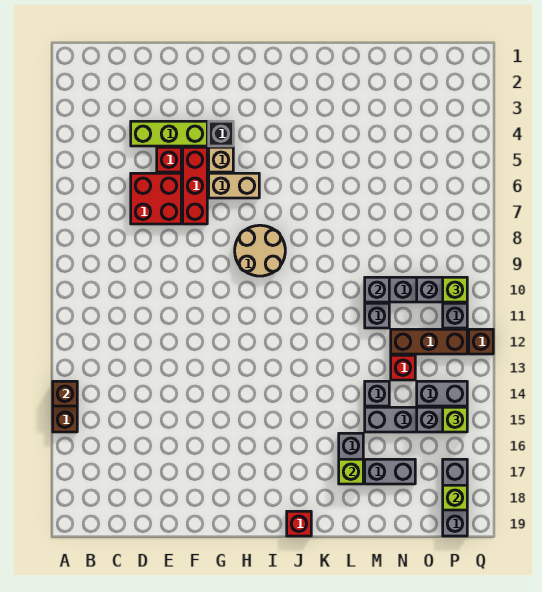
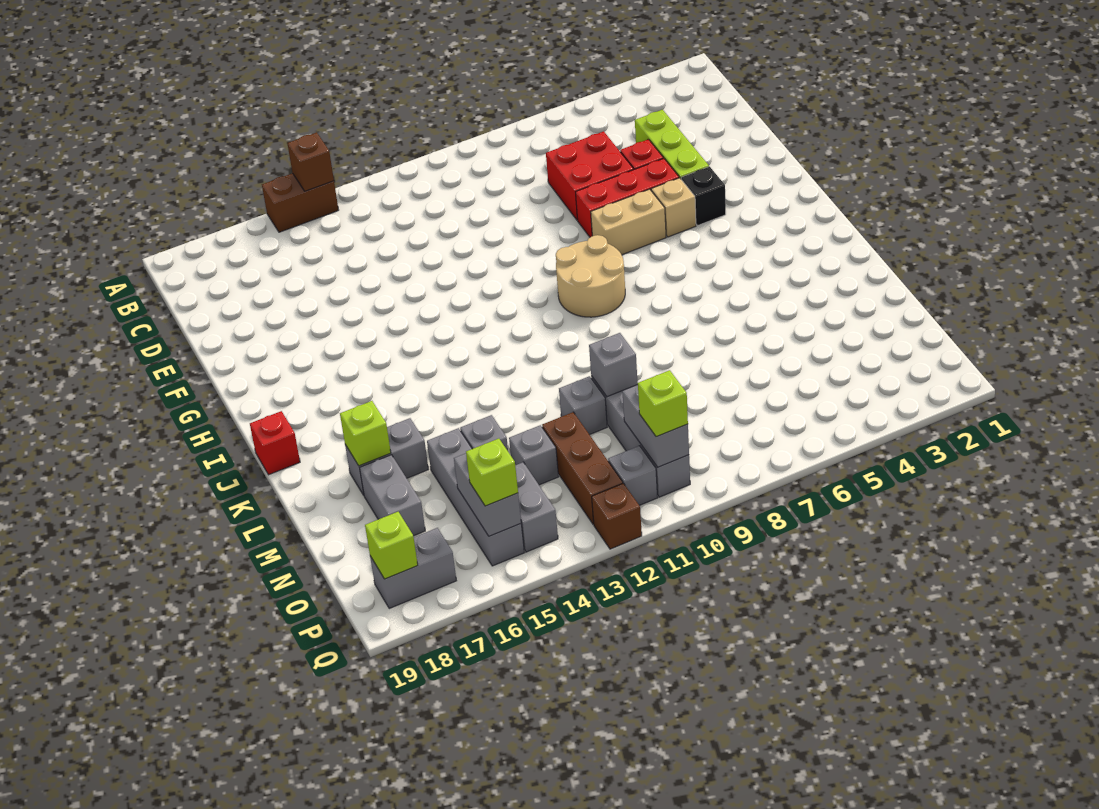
tan 1x2 brick [209,173,259,198] -> tan 1x2 brick turned to [591,189,666,255]
red 1x1 brick [391,355,415,380] -> grey 1x1 brick [509,425,559,485]
grey 1x3 brick [443,459,467,536] -> grey 1x2 brick [370,528,456,608]

